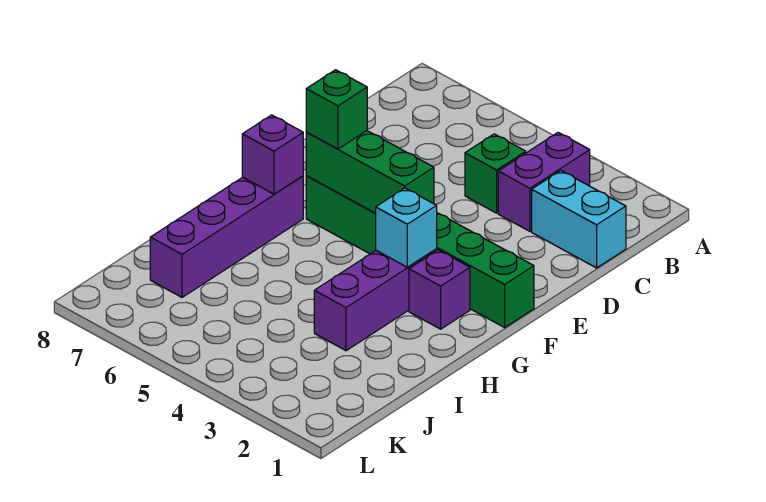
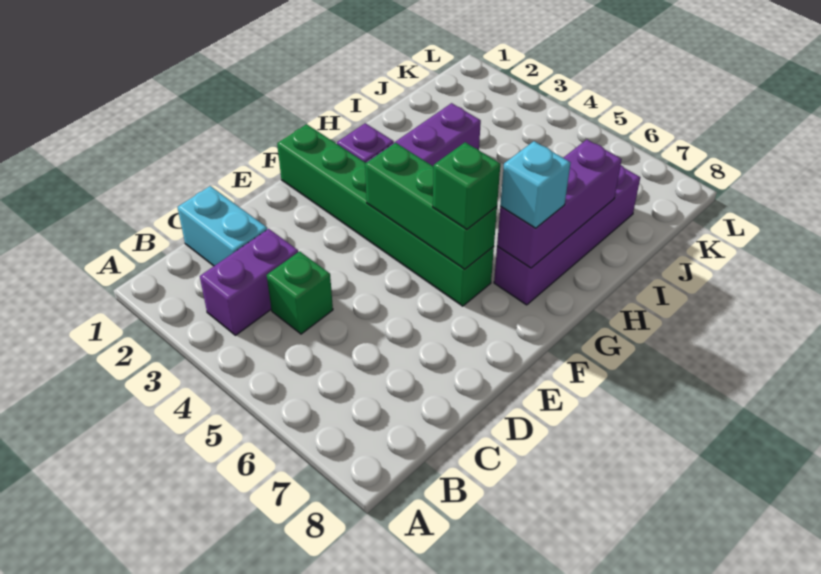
cyan 1x1 brick [376,188,437,267] -> cyan 1x1 brick moved to [500,141,570,228]
purple 1x1 brick [242,115,303,194] -> purple 1x3 brick [497,140,622,268]

